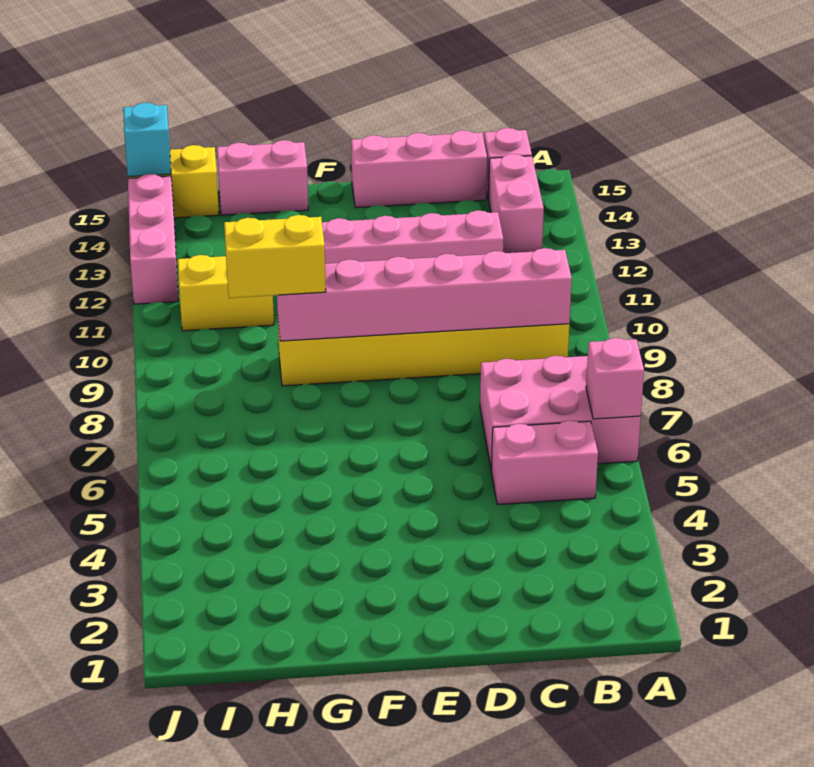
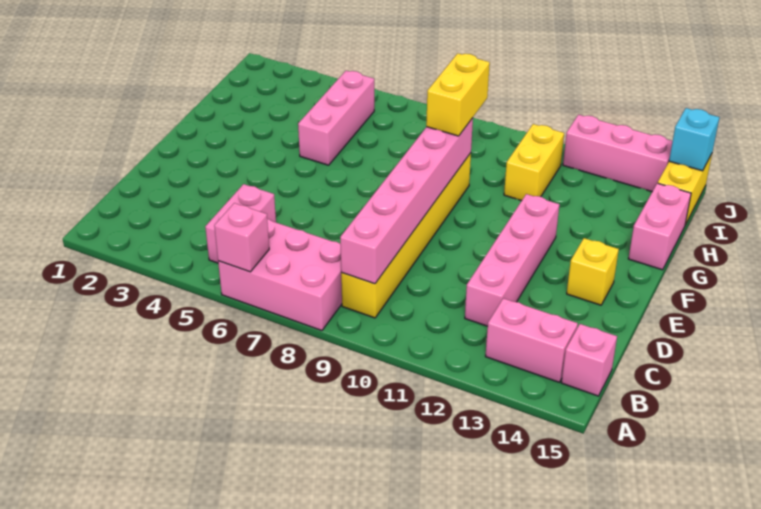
pink 2x3 brick [480,356,641,469] -> pink 2x3 brick turned to [218,219,342,331]
pink 1x3 brick [351,130,487,208] -> pink 1x3 brick moved to [298,71,374,165]
none -> yellow 1x1 brick [567,238,619,305]

